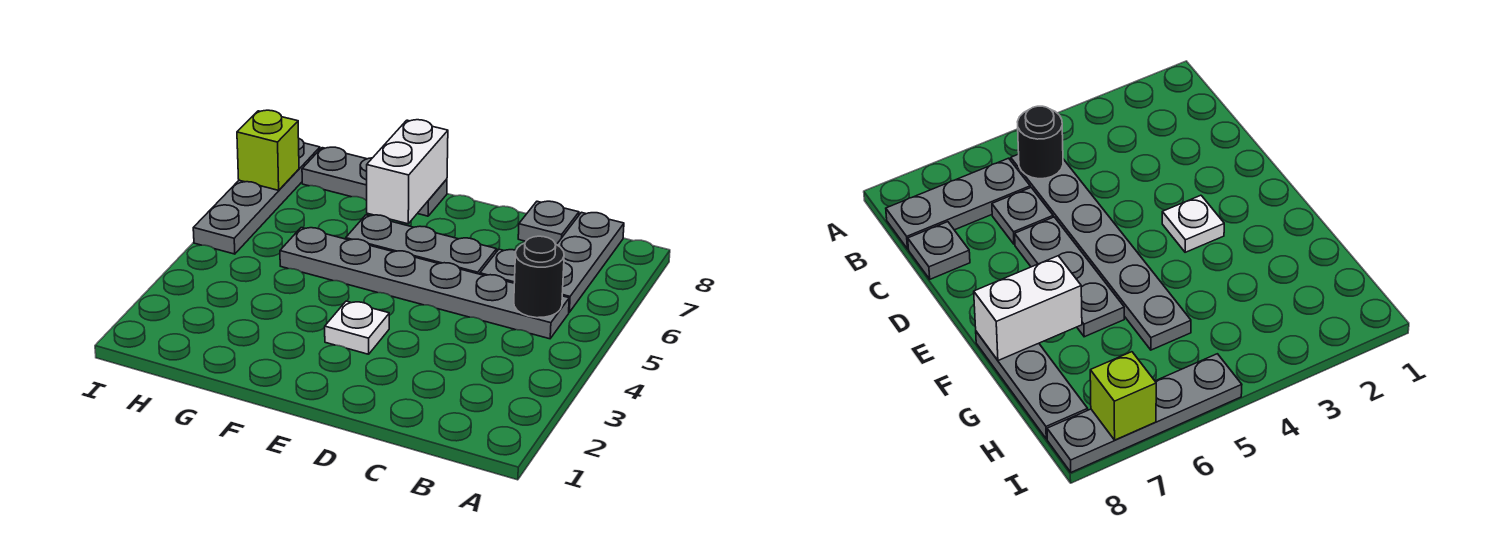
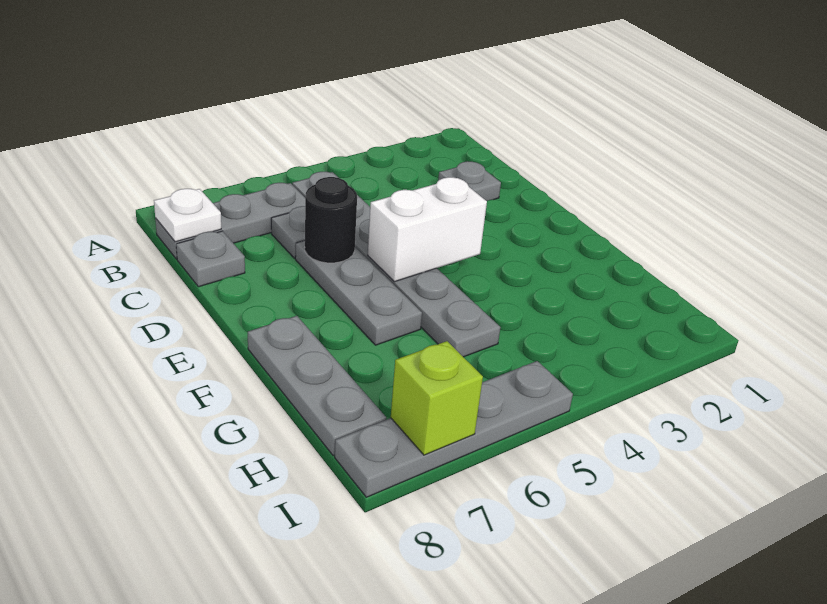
black 1x1 round brick [514,236,564,318] -> black 1x1 round brick moved to [305,177,357,263]
none -> grey 1x1 plate [438,161,501,201]
white 1x1 plate [325,301,389,354] -> white 1x1 plate moved to [154,189,221,242]
white 1x2 brick [367,120,448,224] -> white 1x2 brick moved to [368,177,487,282]

